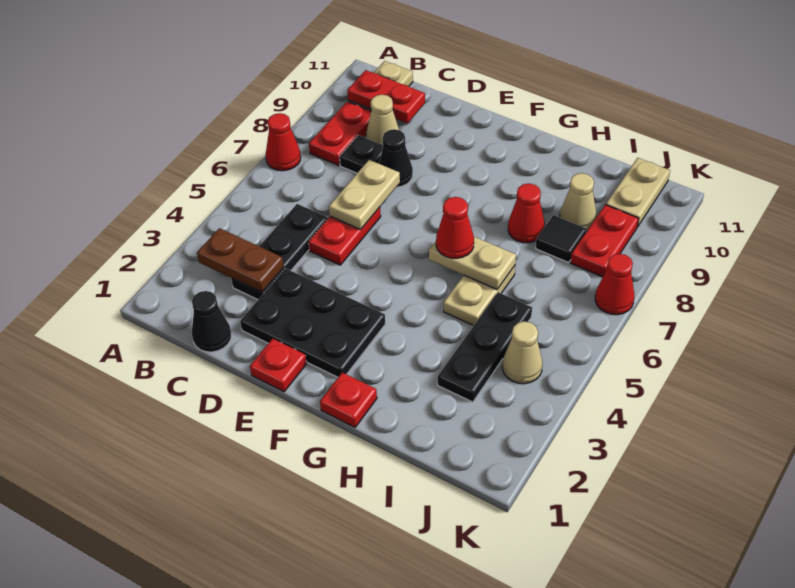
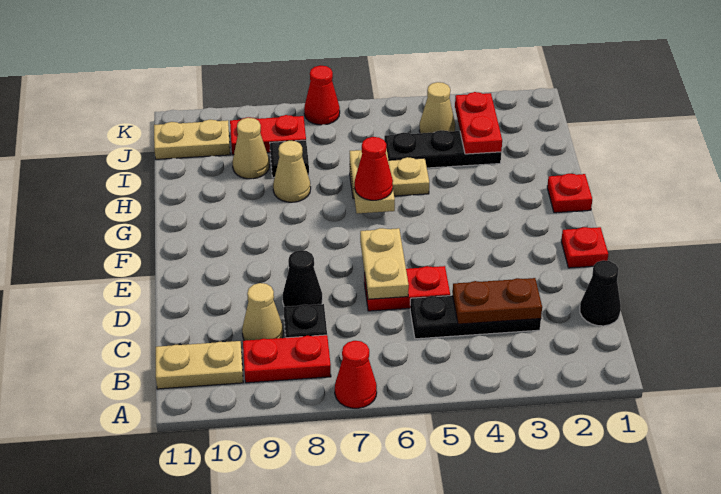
brown 1x2 plate [197,228,284,292] -> brown 1x2 plate turned to [453,278,542,324]
red 1x2 plate [348,70,425,123] -> red 1x2 plate moved to [455,92,502,154]
black 2x3 plate [240,268,385,377] -> none
tan 1x2 plate [329,160,400,230] -> tan 1x2 plate turned to [360,228,409,299]
red 1x1 cone [508,184,545,243] -> tan 1x1 cone [273,141,311,202]

